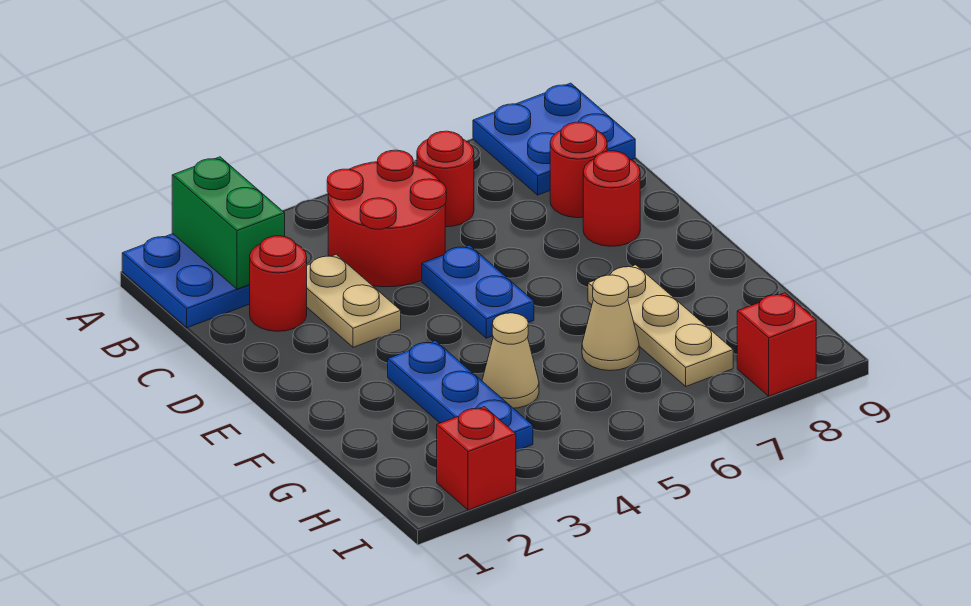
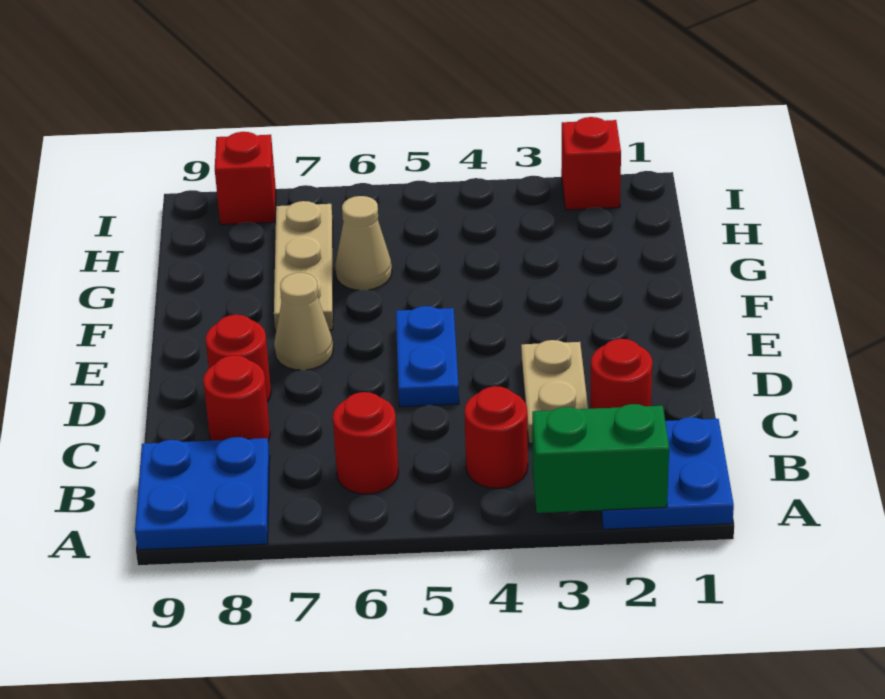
green 1x2 brick [172,157,285,289] -> green 1x2 brick turned to [532,404,669,513]
red 2x2 round brick [327,150,446,287] -> red 1x1 round brick [464,386,528,488]
blue 1x3 plate [388,341,533,450] -> none
tan 1x1 cone [482,313,539,408] -> tan 1x1 cone moved to [274,273,333,370]

